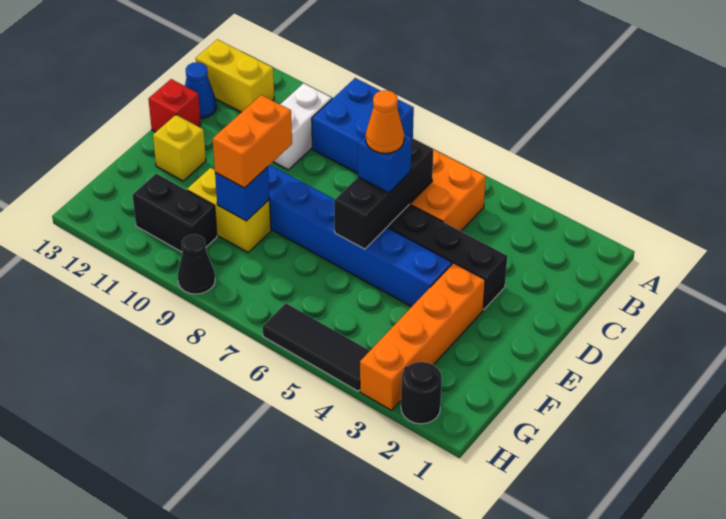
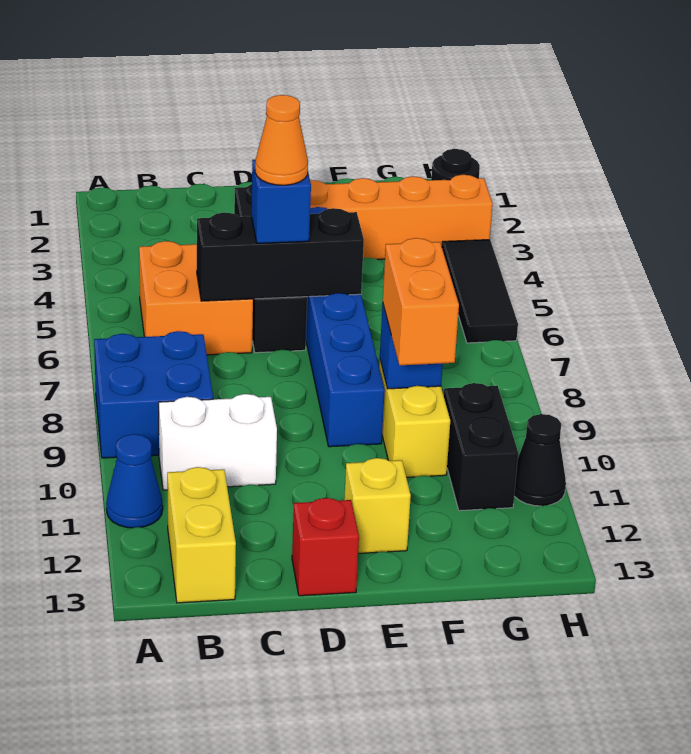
blue 1x1 cone [185,62,217,119] -> blue 1x1 cone moved to [106,434,163,528]
orange 1x2 brick [213,95,292,188] -> orange 1x2 brick turned to [383,238,459,365]
black 1x1 cone [178,234,215,294] -> black 1x1 cone moved to [514,414,566,506]

